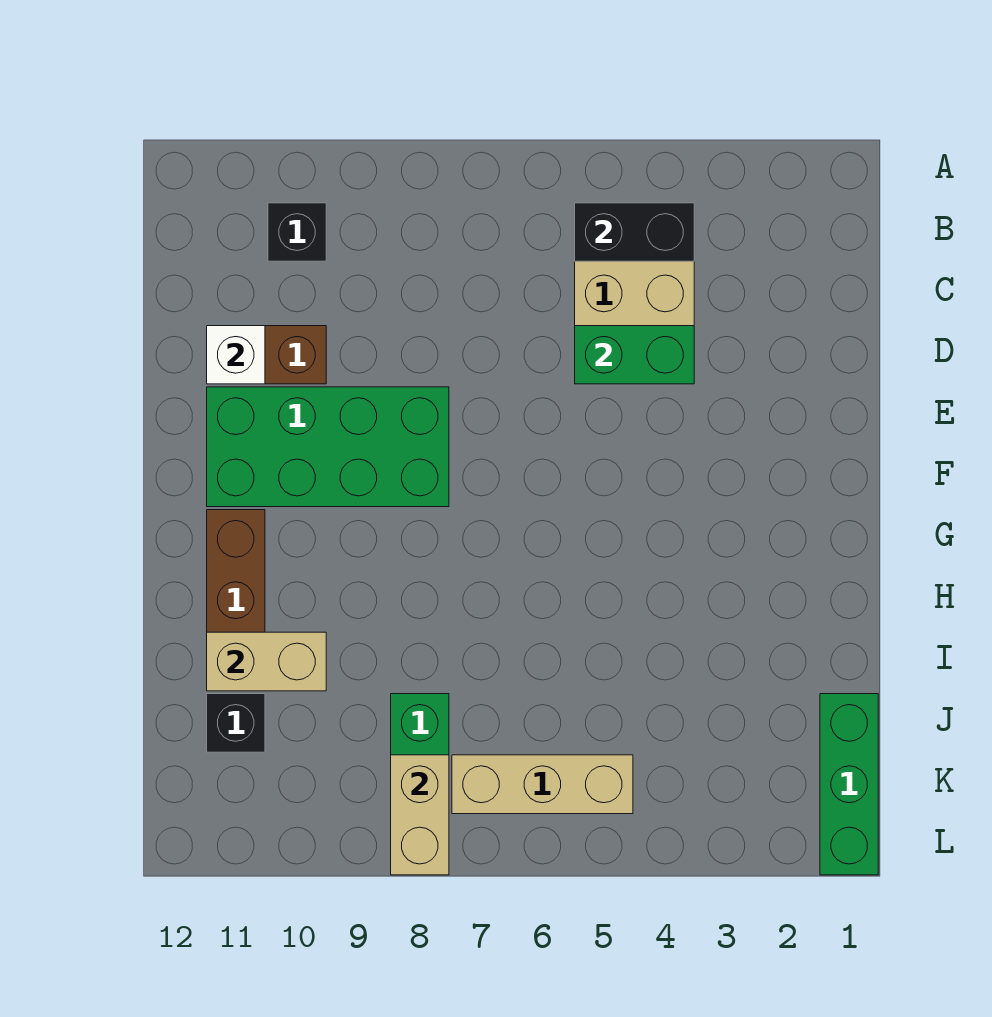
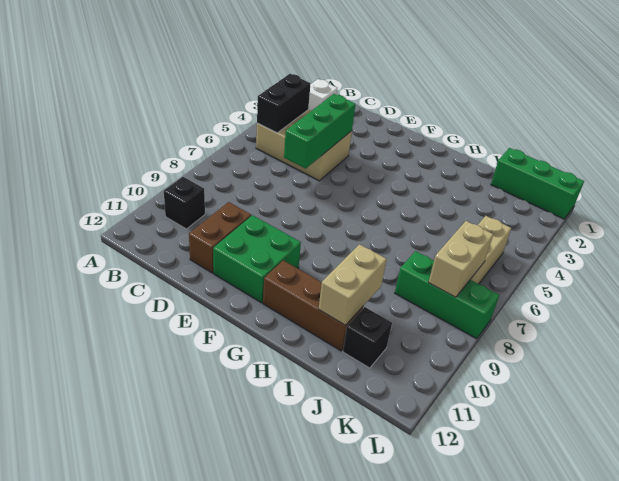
green 1x2 brick [575,326,694,384] -> green 1x3 brick [284,94,355,169]
white 1x1 brick [207,326,265,384] -> white 1x1 brick moved to [308,79,337,111]
green 2x4 brick [207,387,449,507] -> green 2x2 brick [213,215,301,303]
tan 1x2 brick [391,755,449,875] -> tan 1x2 brick turned to [428,221,493,297]

